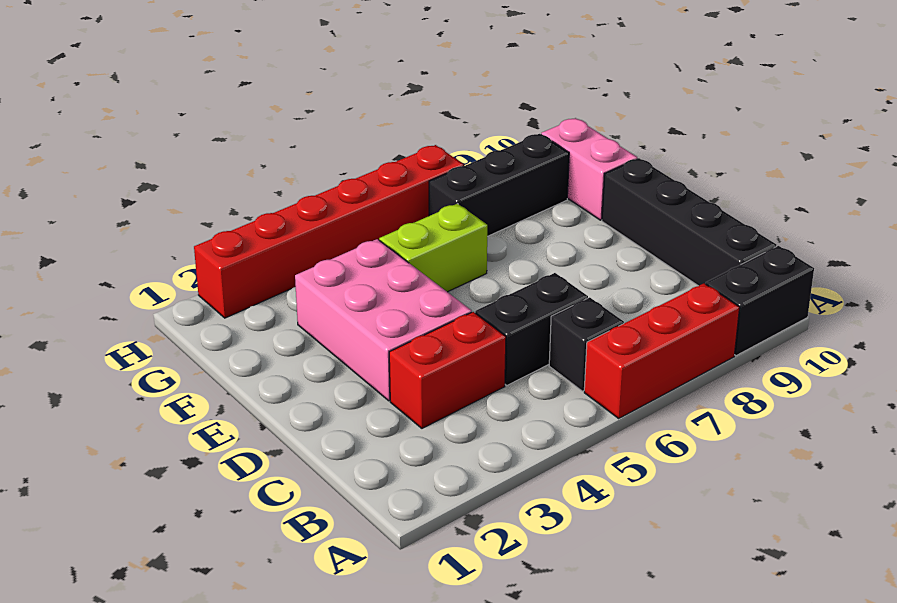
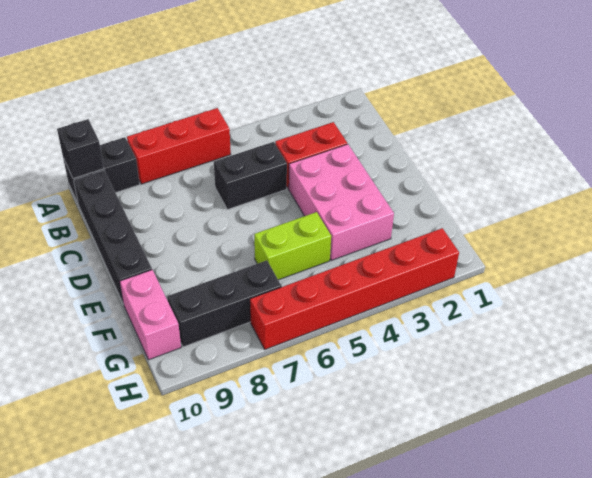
black 1x1 brick [549,297,624,391] -> black 1x1 brick moved to [57,119,104,179]

